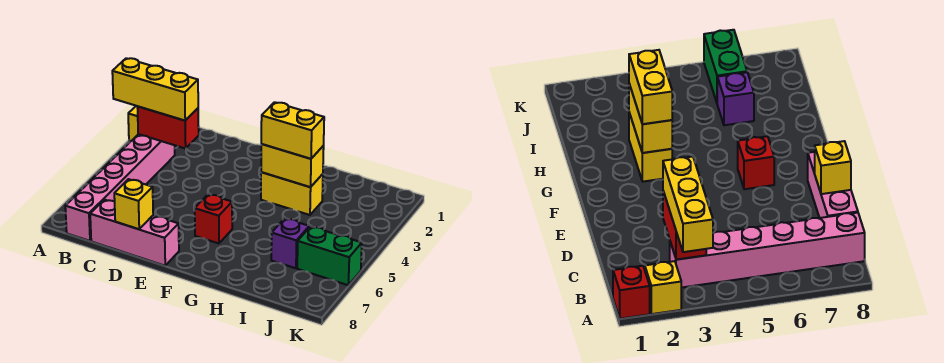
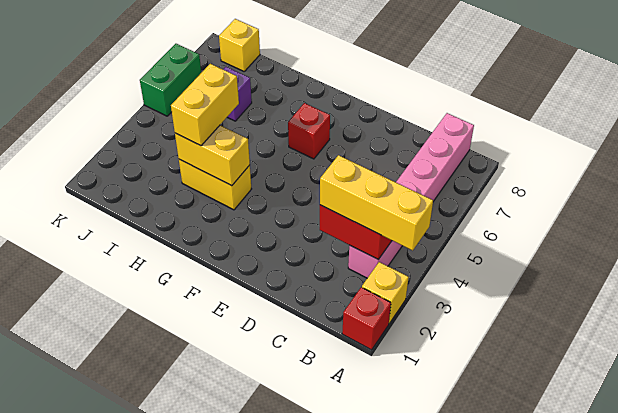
pink 1x3 brick [90,200,179,266] -> none
yellow 1x1 brick [114,179,153,229] -> yellow 1x1 brick moved to [219,19,260,71]
yellow 1x2 brick [261,102,324,159] -> yellow 1x2 brick turned to [171,64,239,146]
green 1x2 brick [297,226,362,285] -> green 1x2 brick turned to [140,44,201,116]

